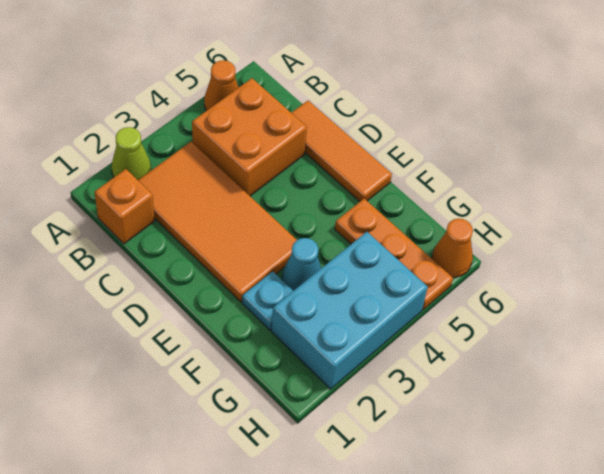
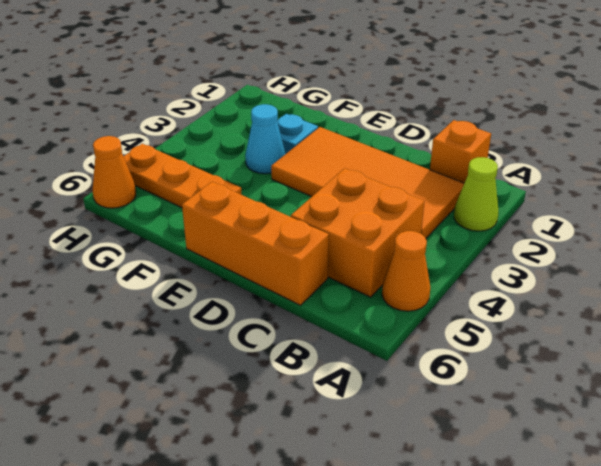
orange 1x3 tile [292,101,392,201] -> orange 1x3 brick [182,182,329,305]
cyan 2x3 brick [272,232,428,389] -> none

